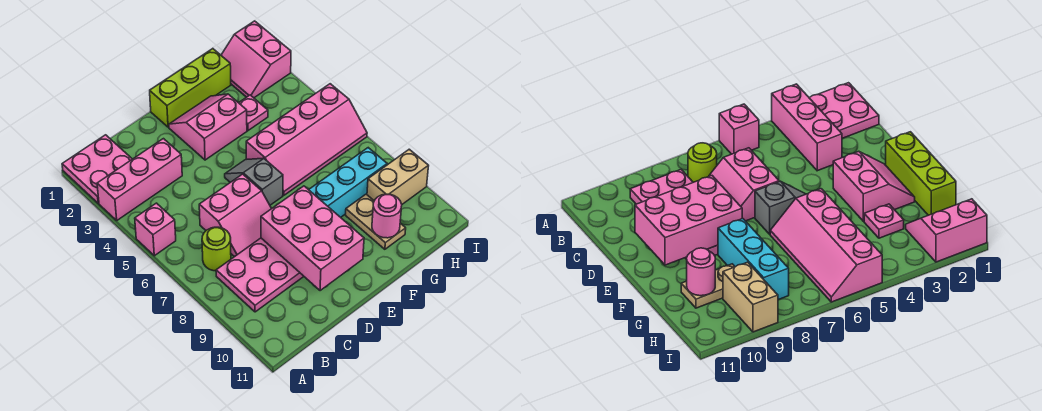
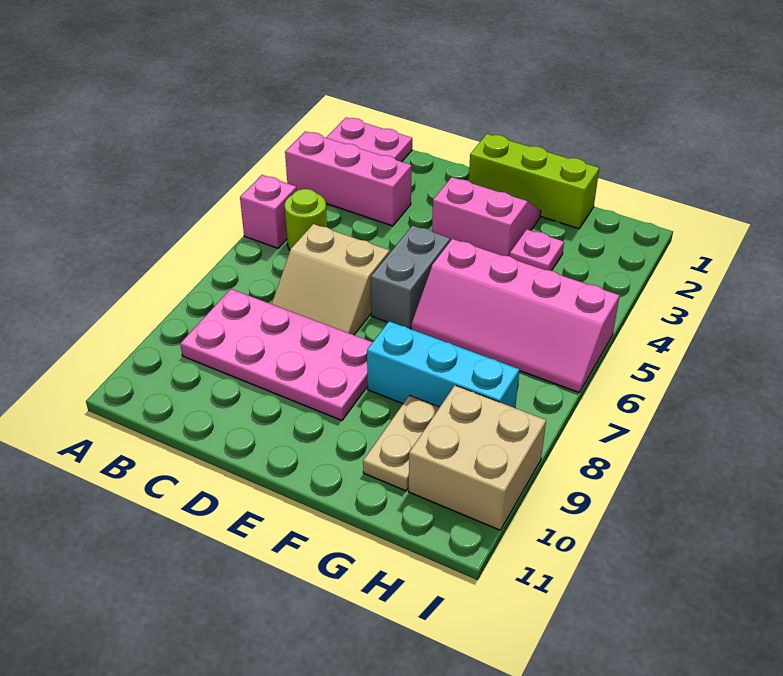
lime 1x1 round brick [202,227,231,271] -> lime 1x1 round brick moved to [285,189,327,250]
pink 2x2 slope [199,174,272,257] -> tan 2x2 slope [272,224,390,335]
pink 2x3 brick [261,186,364,291] -> none
grey 1x2 slope [225,158,283,205] -> grey 1x2 brick [371,225,450,329]
pink 1x1 round brick [372,194,402,238] -> none
pink 2x2 slope [221,21,291,98] -> none
tan 1x2 brick [367,149,428,204] -> tan 2x2 brick [409,386,546,530]

